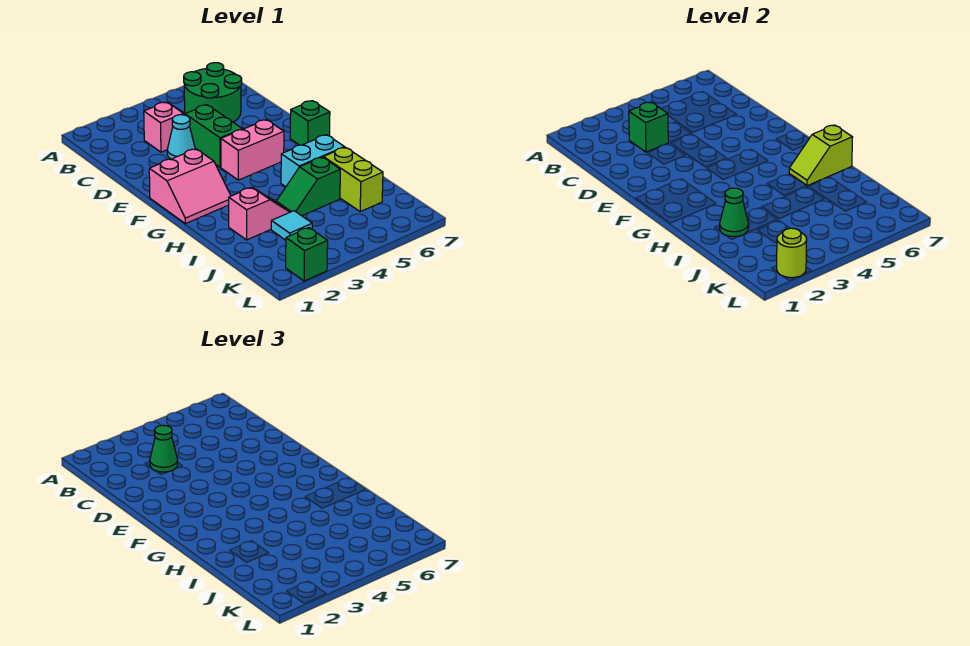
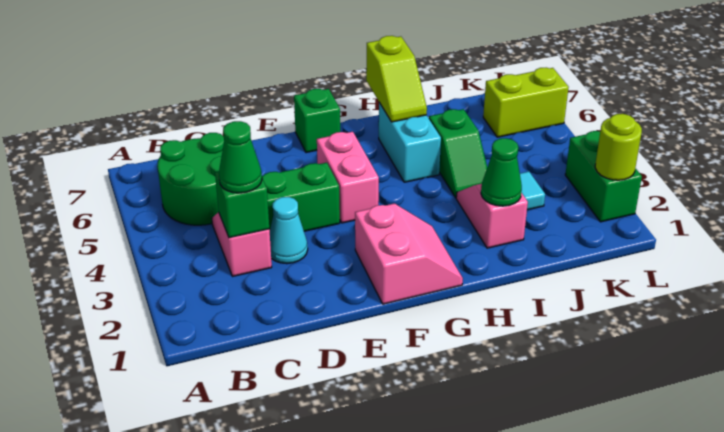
lime 1x2 brick [323,147,383,212] -> lime 1x2 brick moved to [483,68,569,137]
green 1x1 brick [286,228,328,281] -> green 1x2 brick [565,131,642,222]

